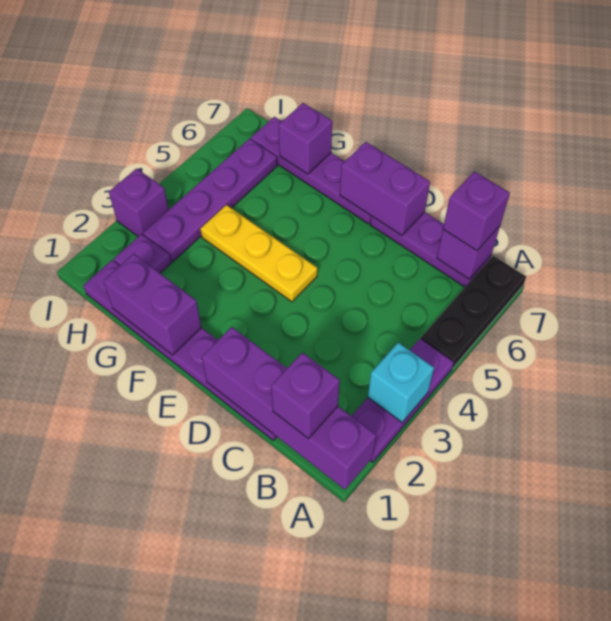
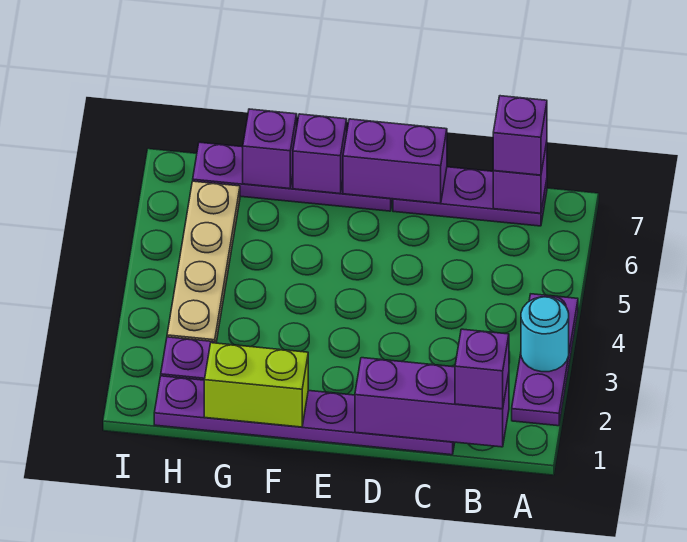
purple 1x4 brick [202,327,376,490] -> purple 1x3 brick [355,358,509,447]
cyan 1x1 brick [368,343,434,422] -> cyan 1x1 round brick [521,297,569,372]
black 1x3 plate [421,256,526,368] -> none
yellow 1x3 plate [201,205,317,302] -> none
purple 1x2 brick [103,254,201,355] -> lime 1x2 brick [204,343,308,427]
purple 1x4 plate [143,139,277,262] -> tan 1x4 plate [167,181,240,343]
purple 1x1 brick [109,169,169,237] -> purple 1x1 brick moved to [293,114,347,194]

